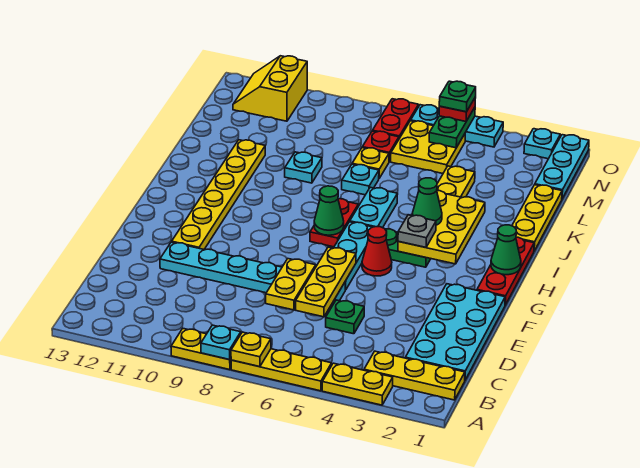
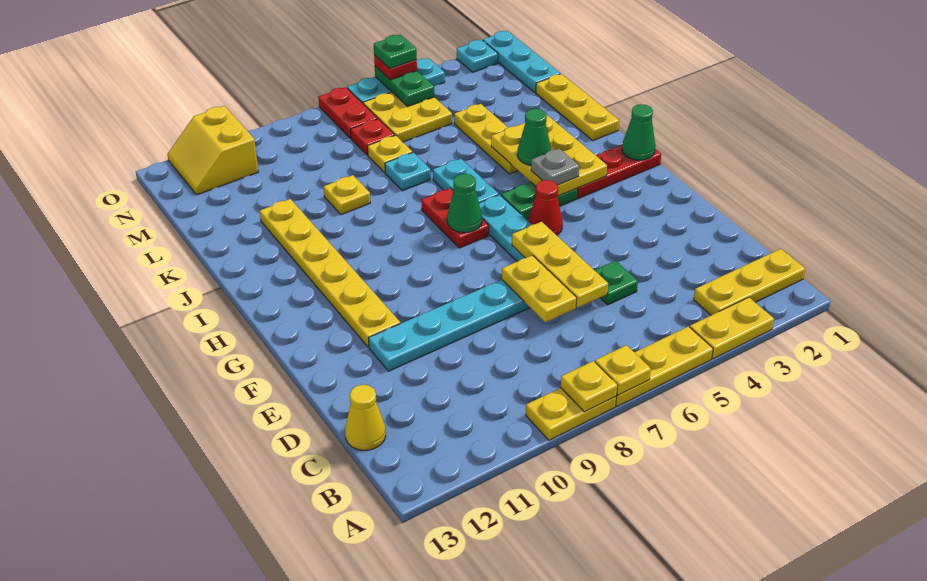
cyan 1x1 plate [201,325,241,360] -> yellow 1x1 plate [561,361,618,412]
cyan 2x4 plate [405,284,505,380] -> none
none -> yellow 1x1 cone [345,385,386,450]
red 1x3 plate [477,237,534,305] -> red 1x3 plate turned to [577,145,661,198]
cyan 1x1 plate [285,152,322,183] -> yellow 1x1 plate [324,175,370,215]

